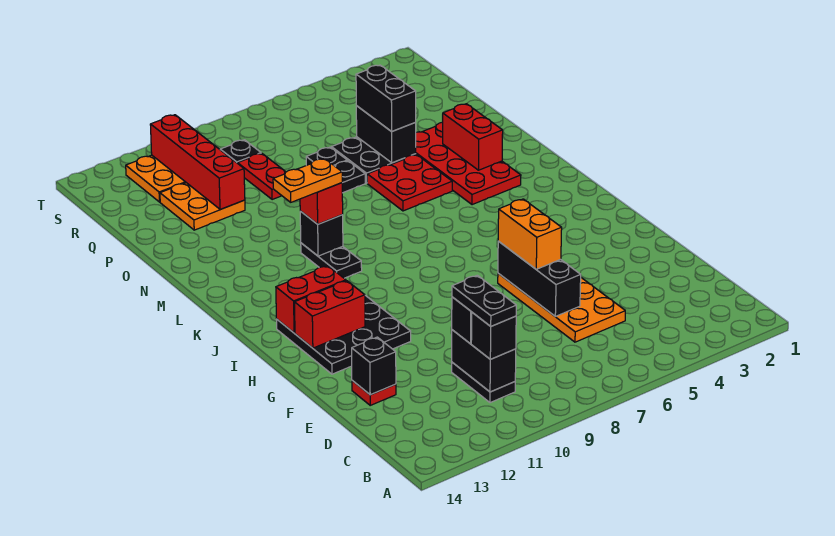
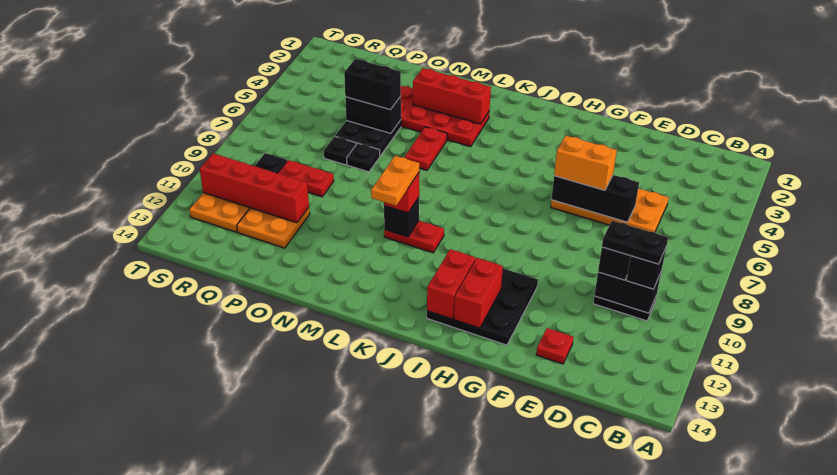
black 1x1 brick [351,337,396,395] -> none
black 1x2 plate [301,243,362,278] -> red 1x2 plate [384,221,444,253]
red 1x2 brick [442,104,503,170] -> red 1x3 brick [413,68,491,124]
red 2x2 plate [367,155,452,211] -> red 1x2 plate [405,127,447,170]

